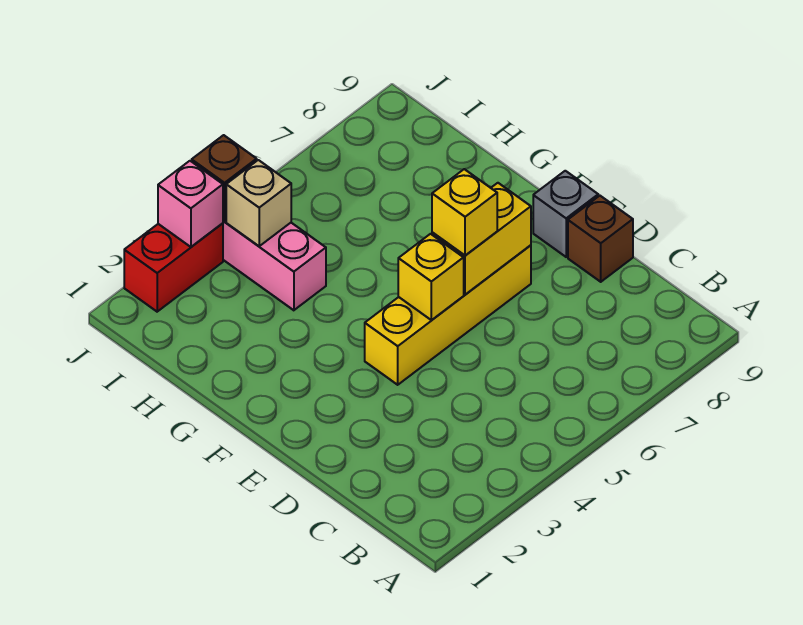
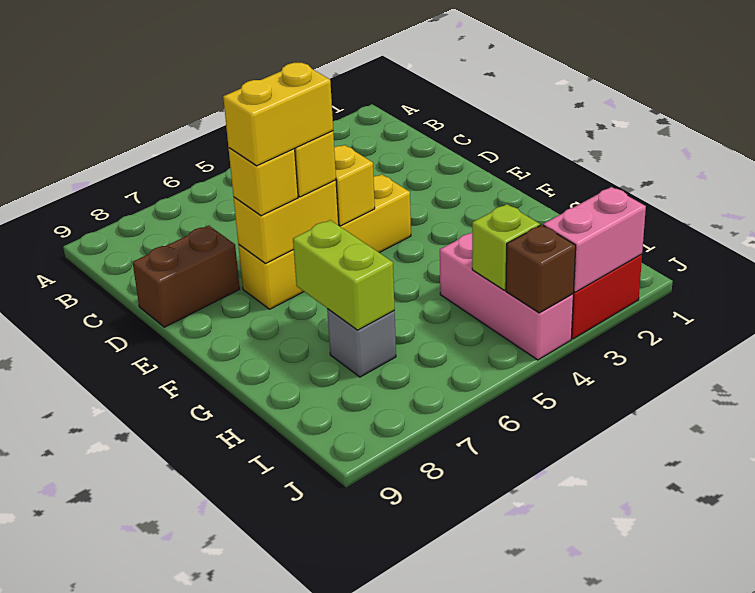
brown 1x1 brick [568,196,633,282] -> brown 1x2 brick [133,226,240,327]
none -> yellow 1x2 brick [223,63,333,166]
none -> yellow 1x1 brick [229,148,298,216]
grey 1x1 brick [533,171,598,257] -> grey 1x1 brick moved to [327,309,396,377]
none -> lime 1x2 brick [293,220,395,330]
tan 1x1 brick [226,160,291,246] -> lime 1x1 brick [472,204,540,290]
pink 1x1 brick [158,161,223,247] -> pink 1x2 brick [543,187,646,292]

